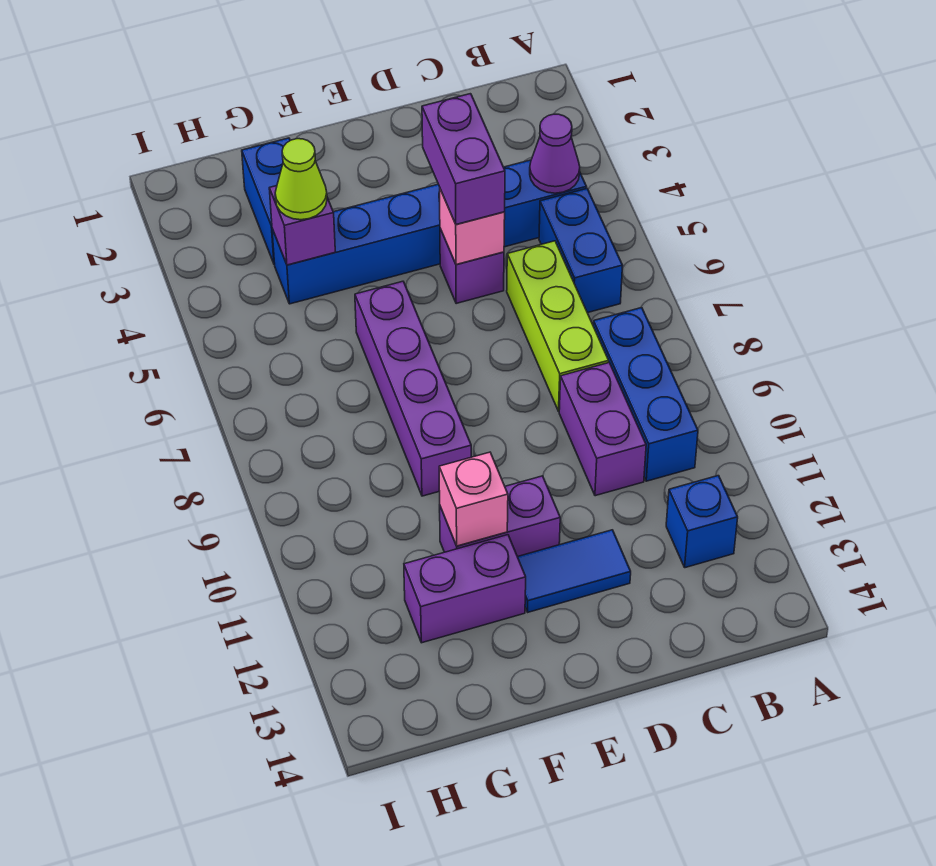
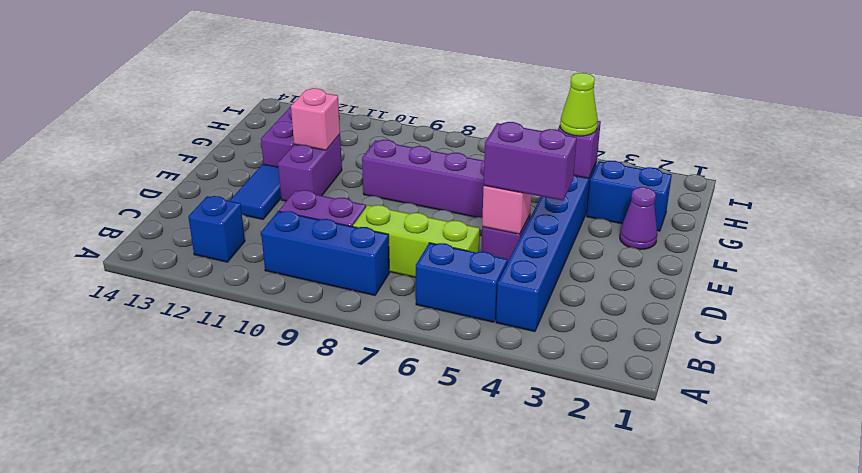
purple 1x1 cone [530,114,580,193] -> purple 1x1 cone moved to [620,187,657,250]

